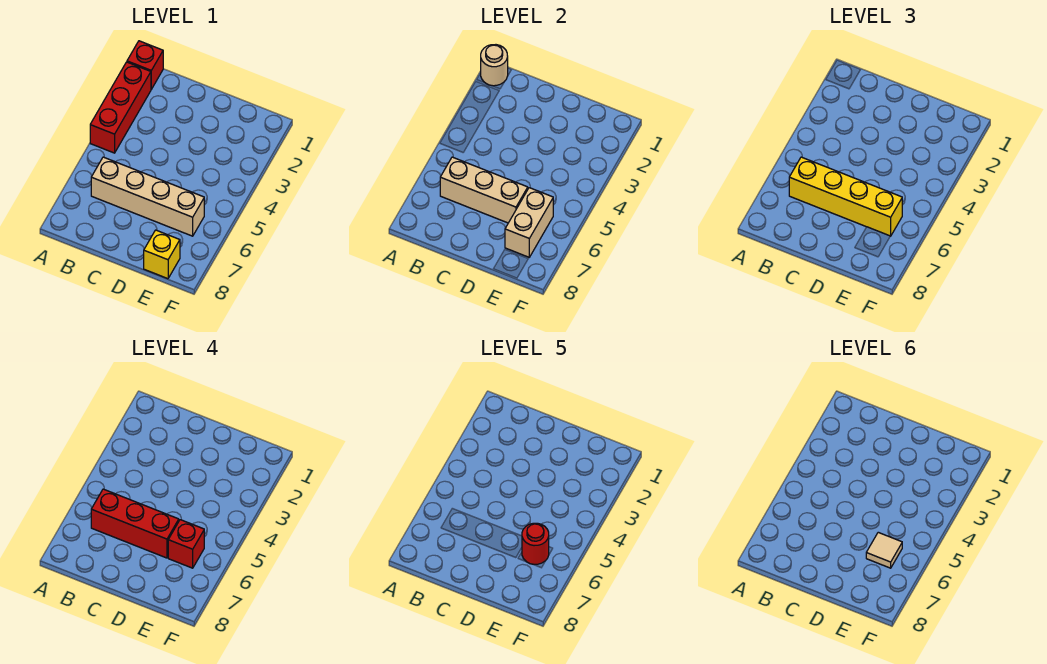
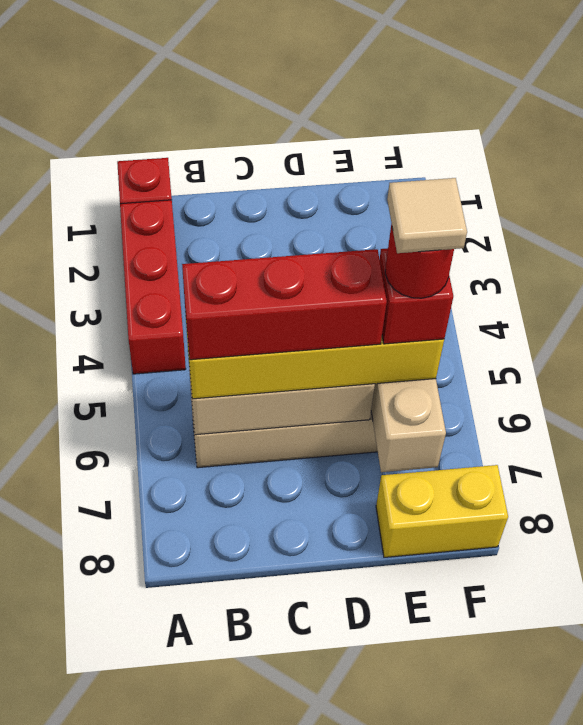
tan 1x1 round brick [481,45,508,86] -> none
yellow 1x1 brick [144,230,180,279] -> yellow 1x2 brick [376,465,508,557]

